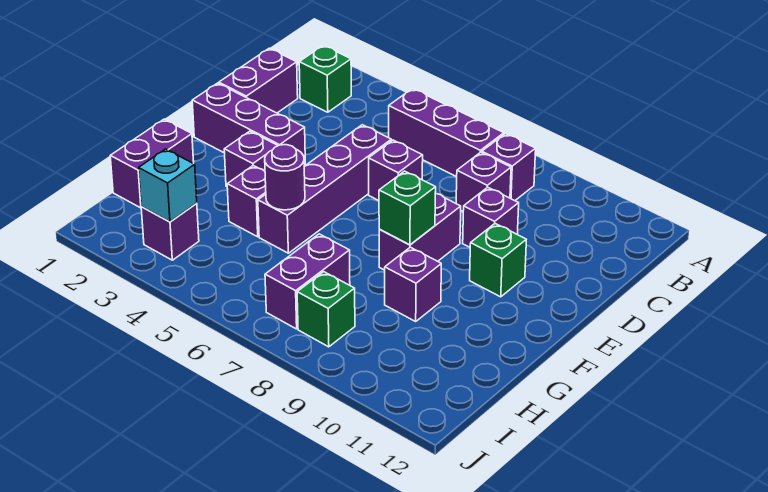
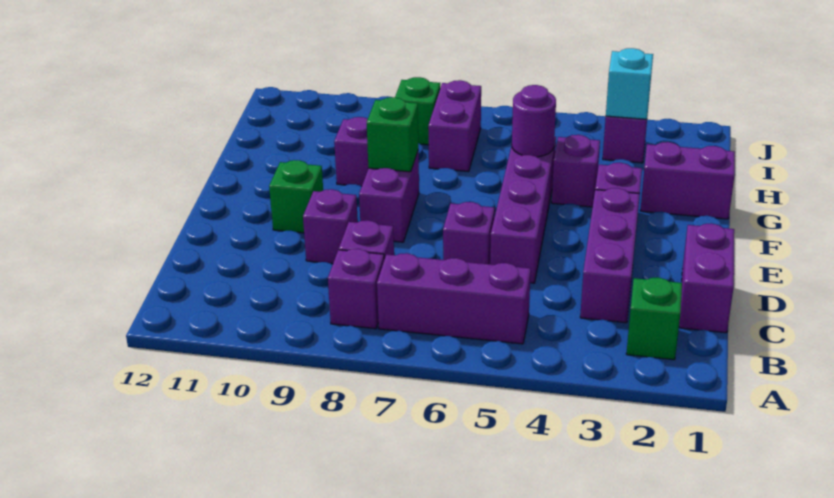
purple 1x3 brick [192,83,305,165] -> purple 1x3 brick turned to [580,188,640,323]
purple 1x2 brick [110,119,194,208] -> purple 1x2 brick turned to [640,142,735,219]

